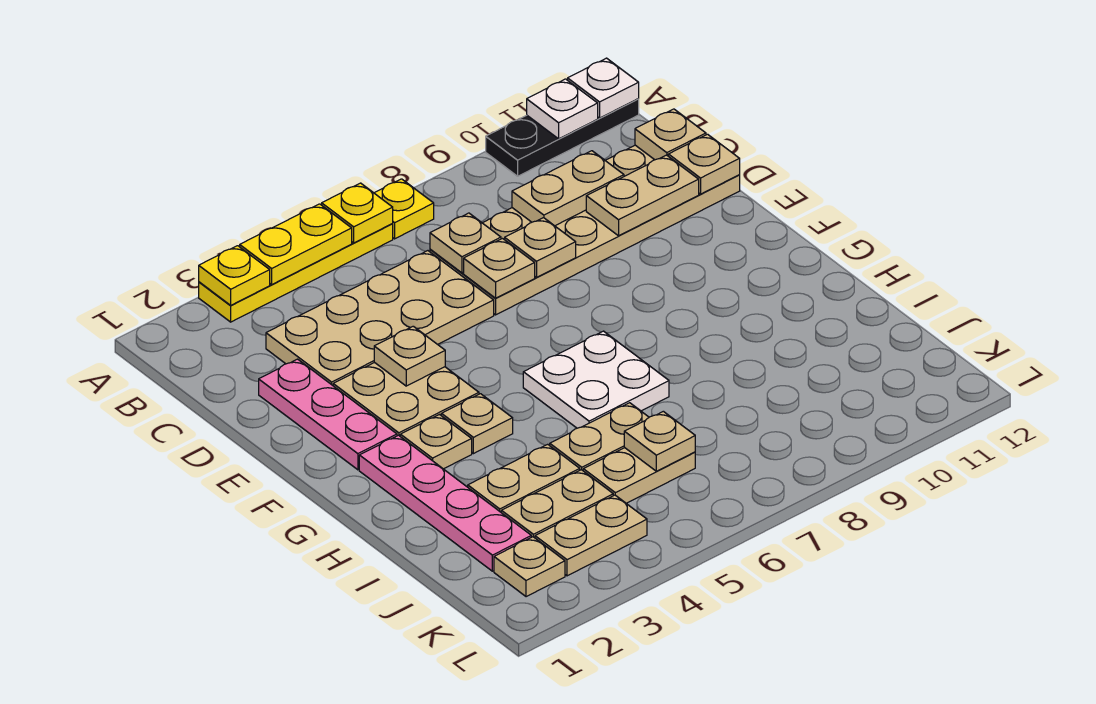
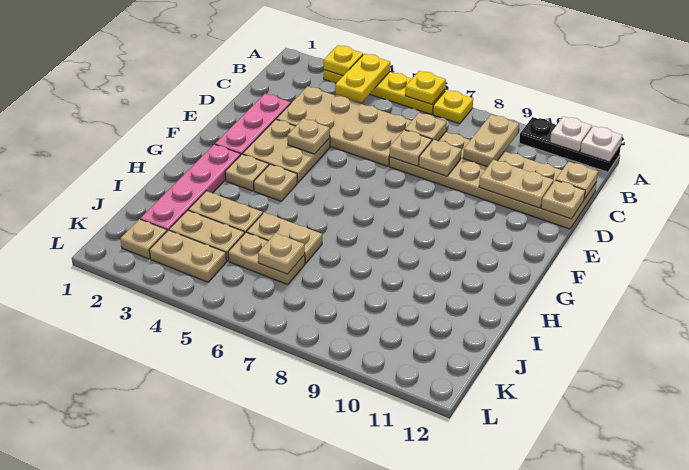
yellow 1x2 plate [240,204,352,284] -> yellow 1x2 plate turned to [335,54,390,103]
tan 1x2 plate [512,151,624,226] -> tan 1x2 plate turned to [463,115,519,167]
white 2x2 plate [523,331,669,428] -> none

